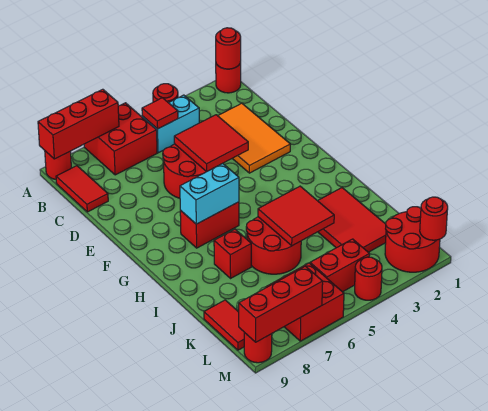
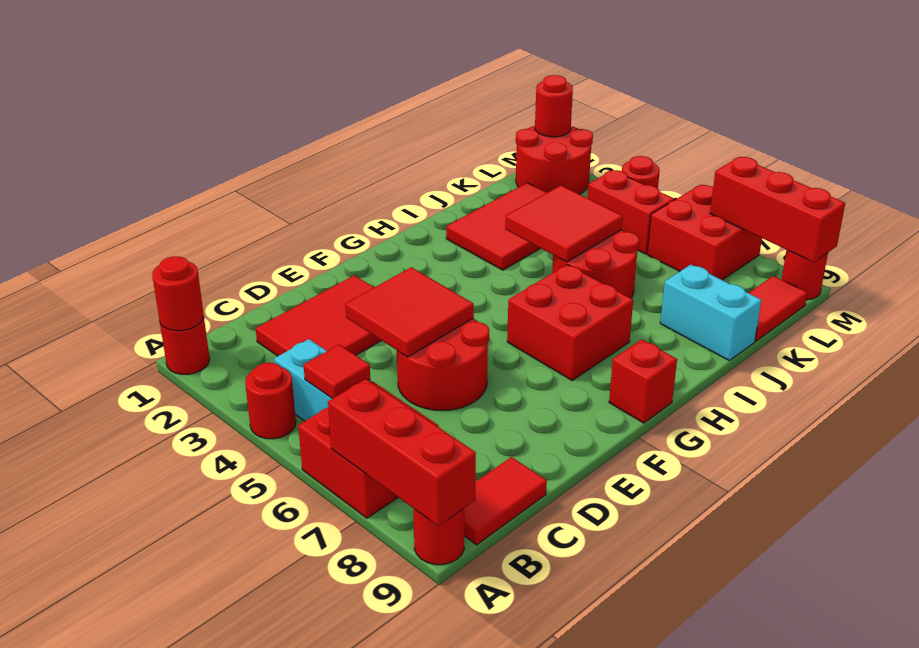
orange 2x3 tile [218,103,290,173] -> red 2x3 tile [256,275,381,356]
red 1x2 brick [180,202,239,248] -> red 2x2 brick [507,265,633,380]
cyan 1x2 brick [180,163,239,224] -> cyan 1x2 brick moved to [660,265,761,361]
red 1x1 brick [214,229,251,278] -> red 1x1 brick moved to [609,339,677,423]

